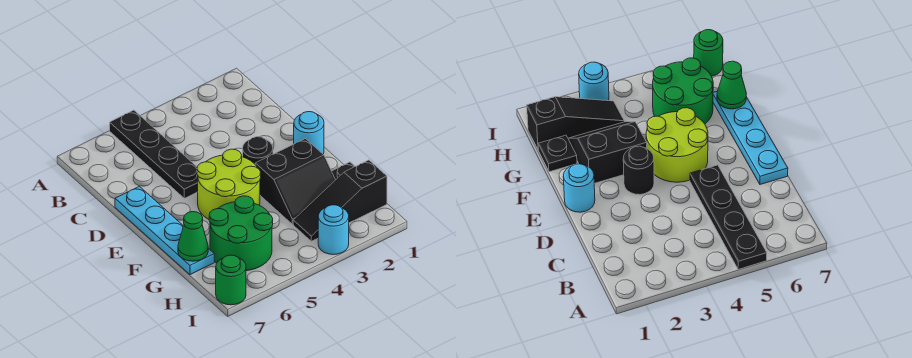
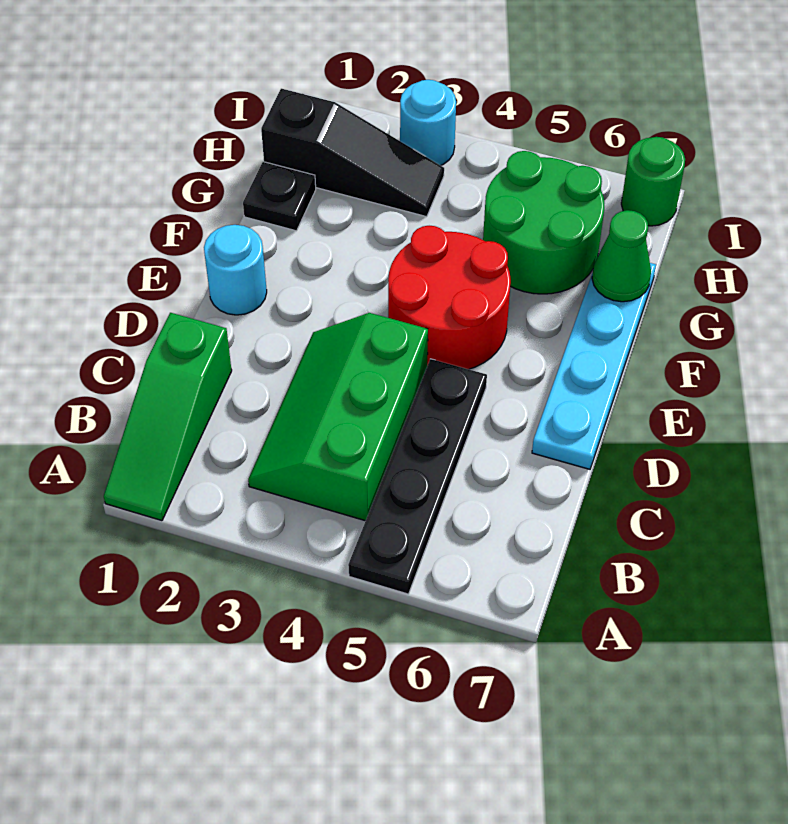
none -> green 1x3 slope [104,313,232,521]
none -> green 2x3 slope [248,313,428,521]
black 1x1 round brick [243,137,273,164] -> none
lime 2x2 round brick [197,149,261,219] -> red 2x2 round brick [388,226,511,369]
black 2x2 slope [255,139,335,224] -> none

